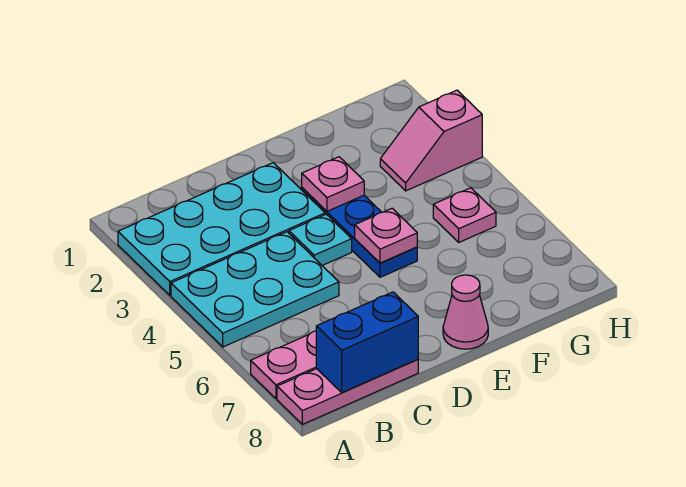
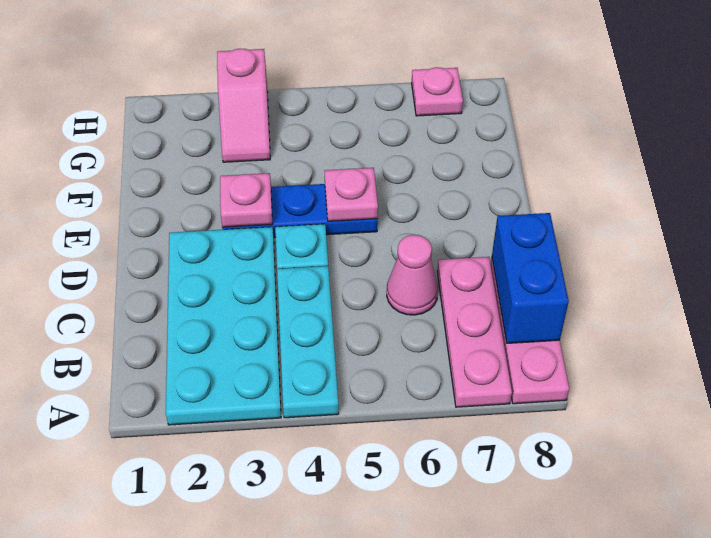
cyan 2x3 plate [171,232,339,347] -> cyan 1x3 plate [277,266,339,418]
pink 1x1 cone [443,275,488,349] -> pink 1x1 cone moved to [387,235,438,315]
pink 1x1 plate [433,188,496,242] -> pink 1x1 plate moved to [412,67,463,116]

